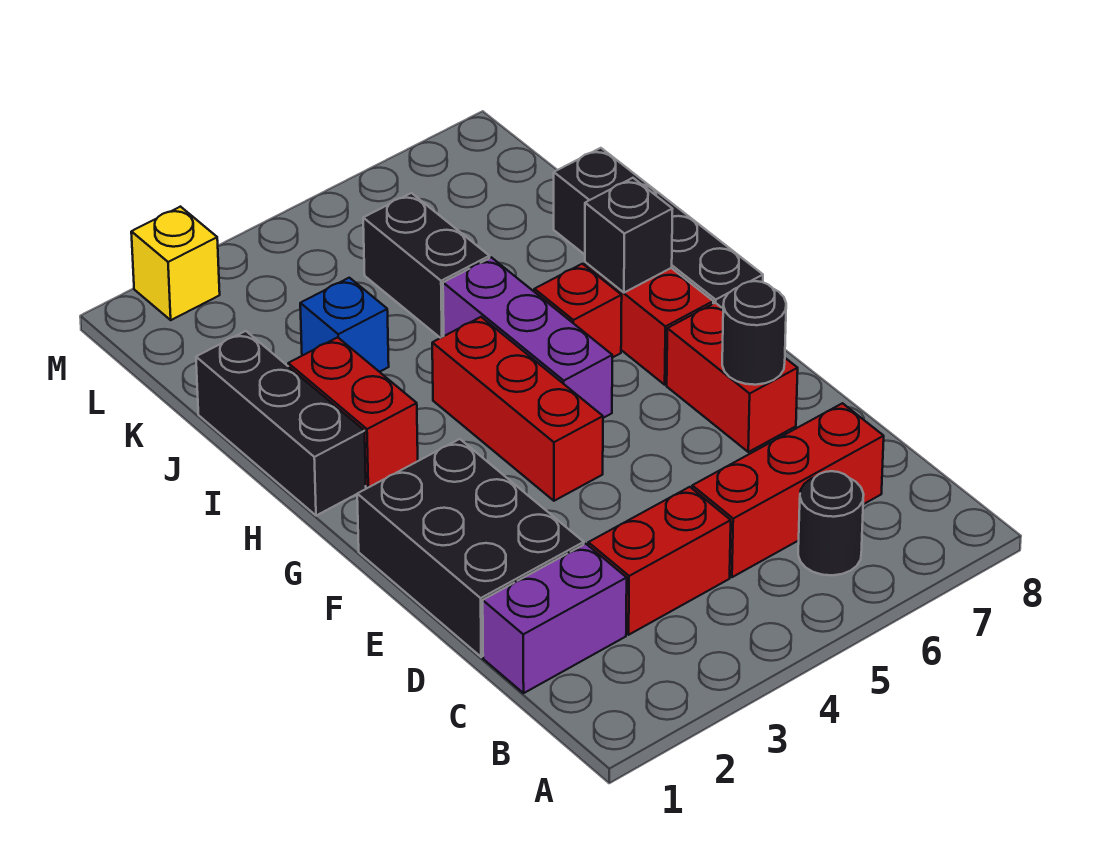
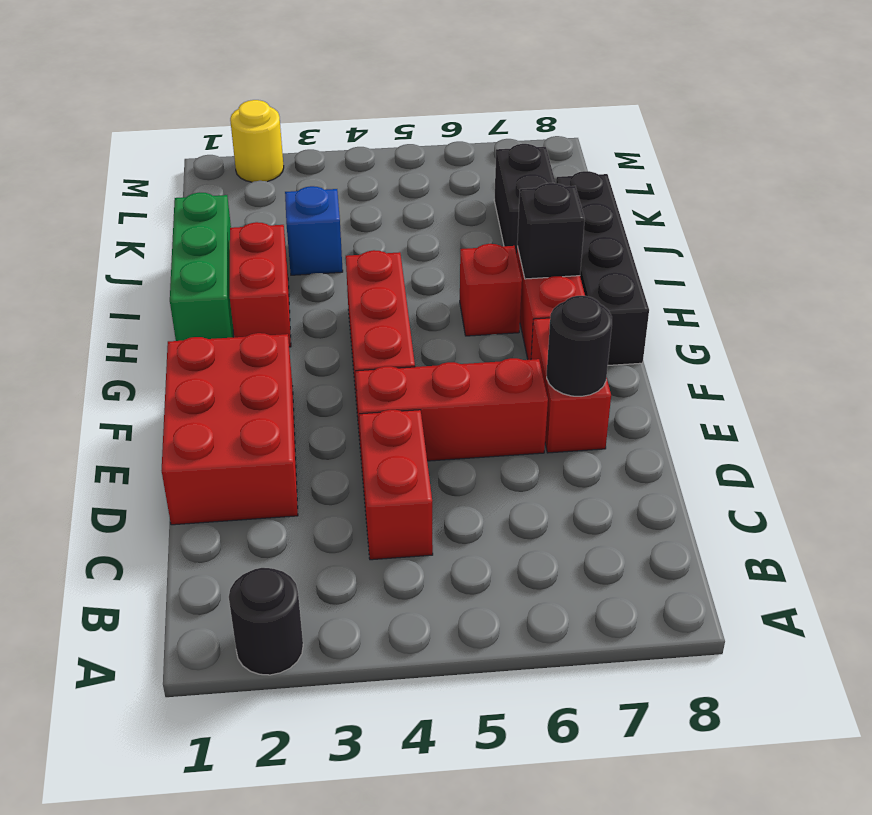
black 1x1 round brick [798,471,864,575] -> black 1x1 round brick moved to [229,568,303,675]
purple 1x2 brick [483,544,627,693] -> none
red 1x2 brick [588,487,731,635] -> red 1x2 brick turned to [359,410,433,560]
red 1x3 brick [692,403,884,577] -> red 1x3 brick moved to [356,358,548,464]
black 2x3 brick [357,439,584,657] -> red 2x3 brick [161,333,298,525]
purple 1x3 brick [443,257,612,418] -> none
black 1x3 brick [196,331,366,516] -> green 1x3 brick [170,192,233,341]
black 1x2 brick [363,193,489,338] -> black 1x2 brick moved to [494,144,555,255]
yellow 1x1 brick [131,207,220,320] -> yellow 1x1 round brick [230,100,284,182]

